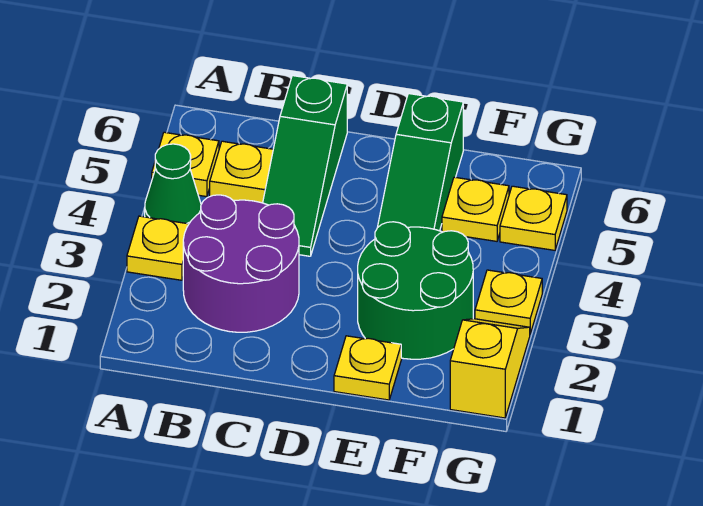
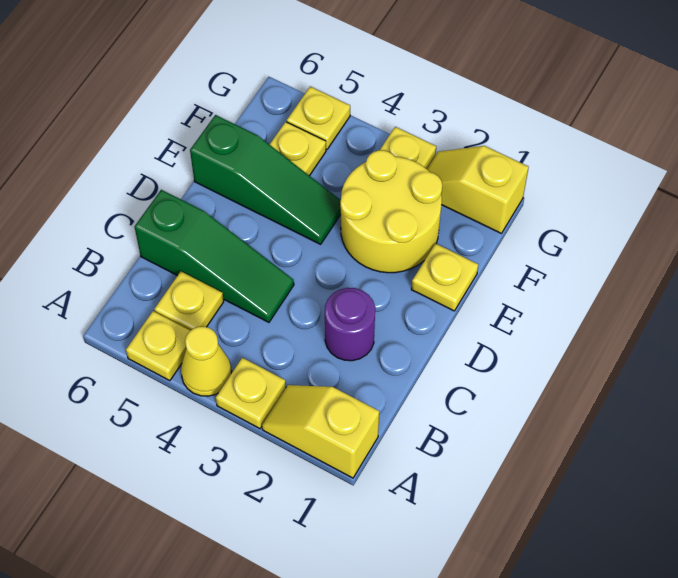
none -> yellow 1x2 slope [262,385,379,478]
green 1x1 cone [145,144,201,224] -> yellow 1x1 cone [181,327,232,396]
purple 2x2 round brick [183,195,299,332] -> purple 1x1 round brick [325,288,375,361]
green 2x2 round brick [358,222,473,359] -> yellow 2x2 round brick [340,150,442,273]

